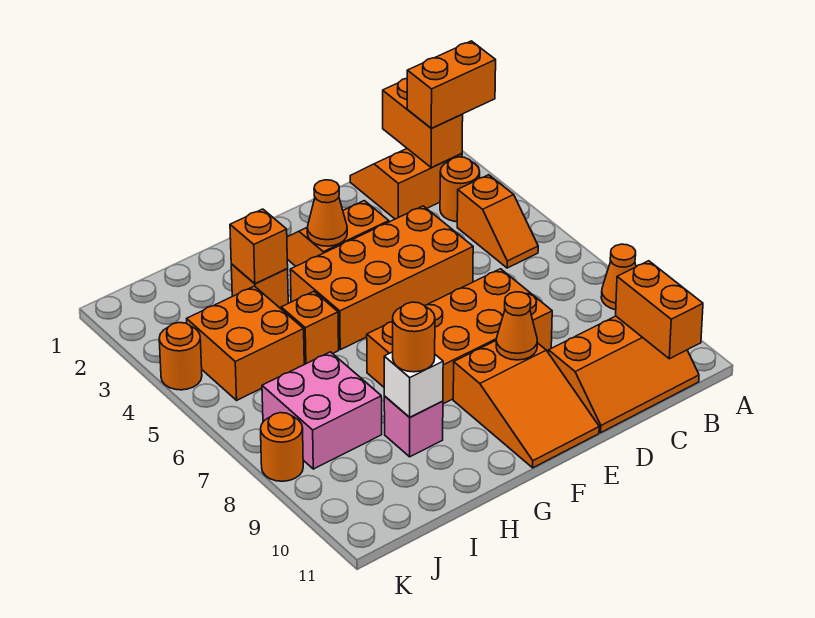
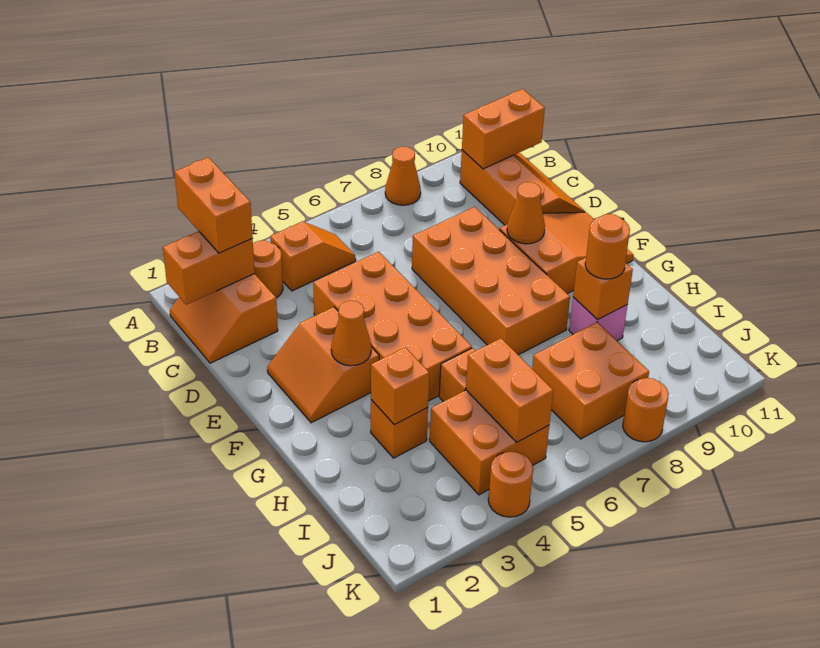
white 1x1 brick [384,352,443,417] -> orange 1x1 brick [573,258,633,319]
none -> orange 1x2 brick [466,338,553,442]
pink 2x2 brick [262,352,382,469] -> orange 2x2 brick [532,322,649,439]

